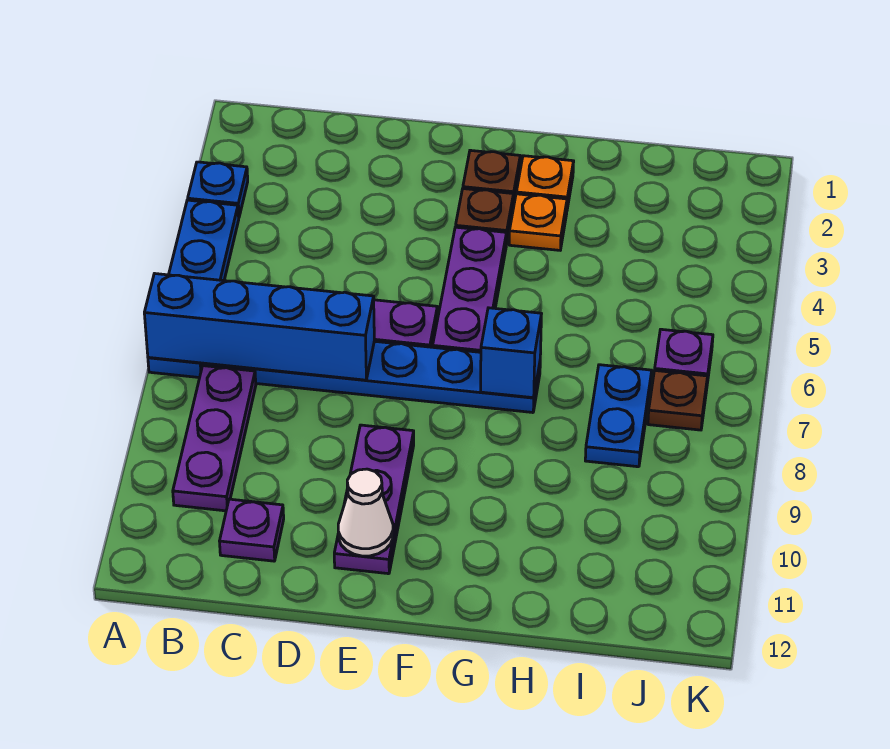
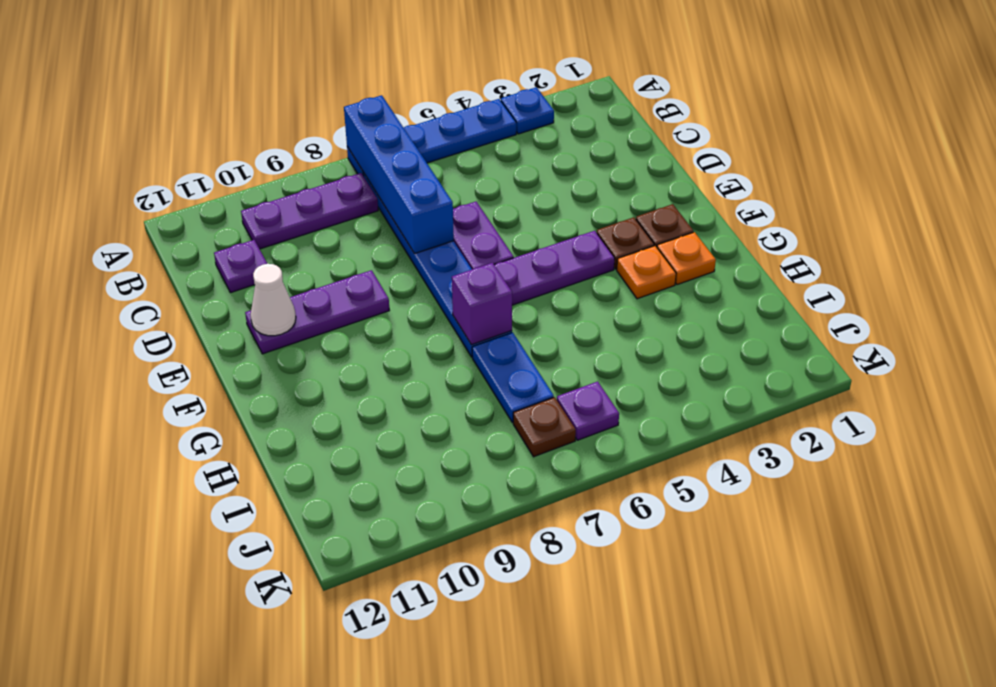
blue 1x1 brick [481,308,541,398] -> purple 1x1 brick [452,263,512,345]
blue 1x2 plate [585,365,652,467] -> blue 1x2 plate turned to [472,333,554,422]

